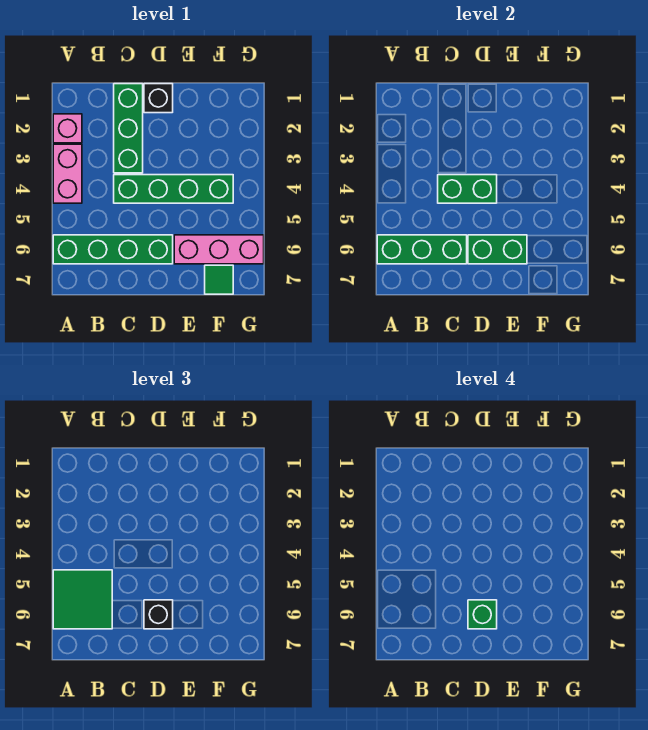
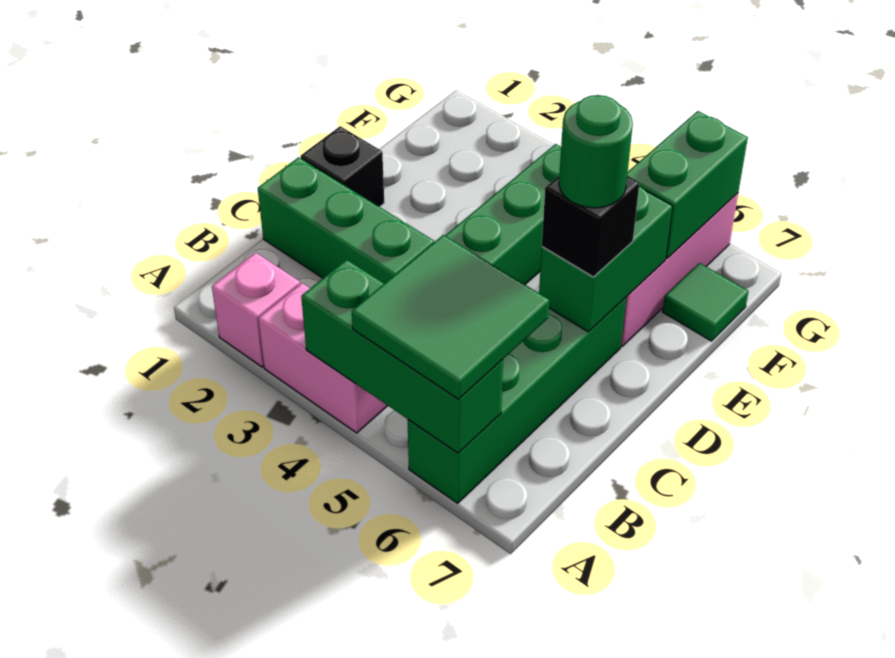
green 1x3 brick [377,235,467,264] -> green 1x3 brick turned to [301,259,503,453]
green 1x2 brick [438,175,497,203] -> green 1x2 brick moved to [627,111,748,258]
green 1x1 brick [468,600,497,629] -> green 1x1 round brick [559,95,633,208]

